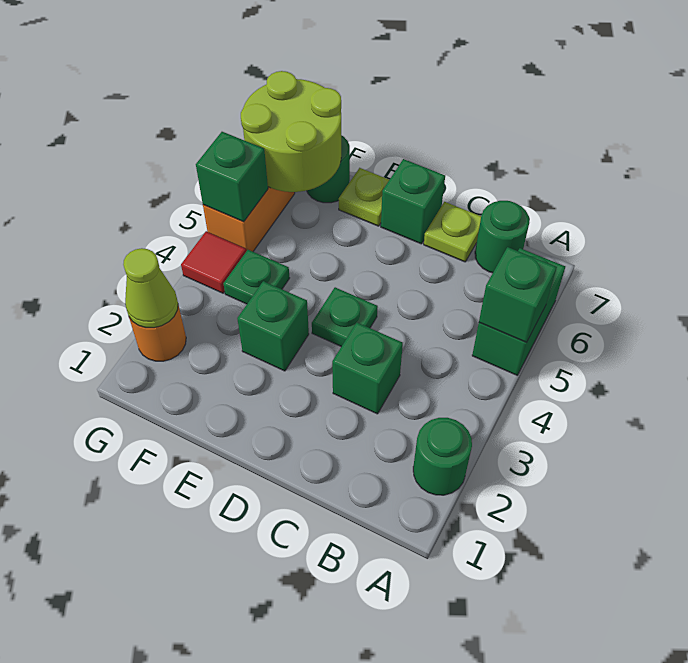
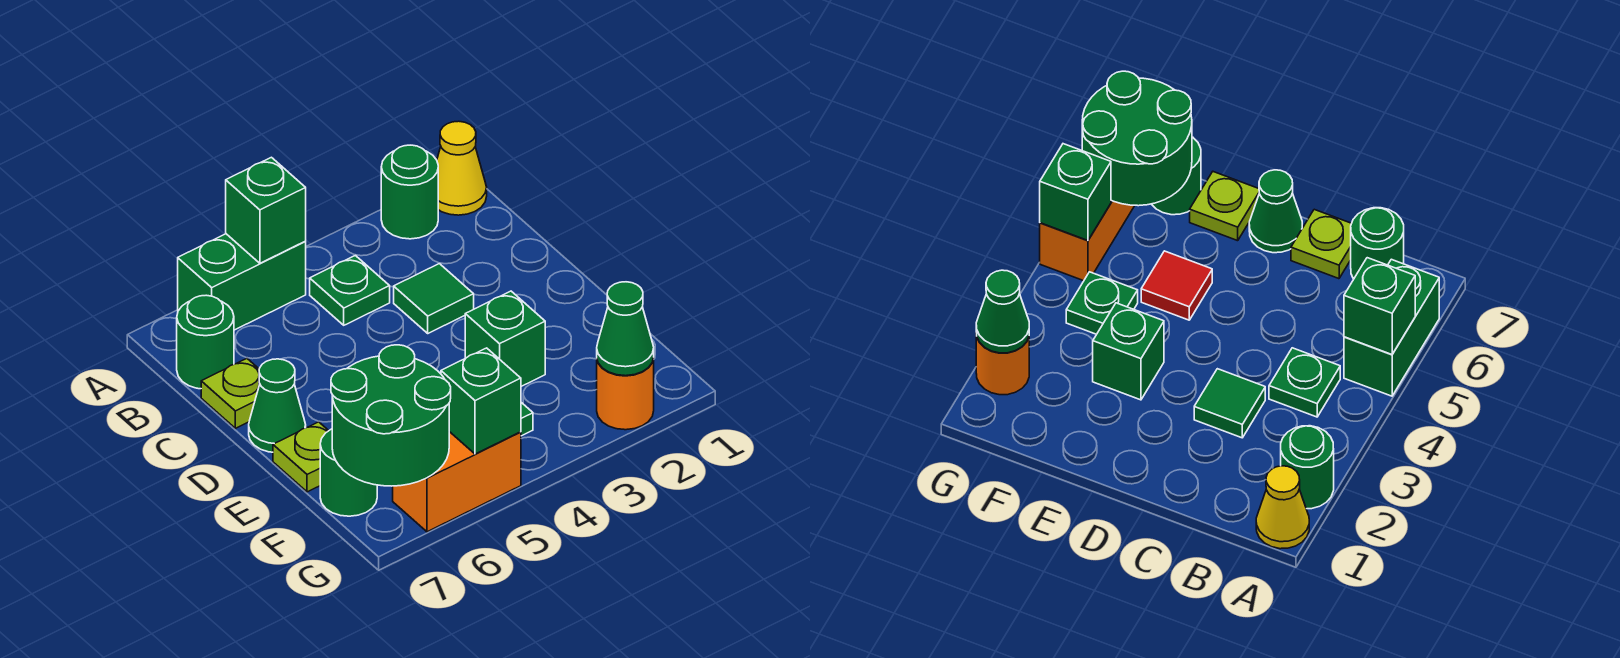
none -> yellow 1x1 cone [437,121,487,215]
green 1x1 brick [332,322,403,414] -> green 1x1 tile [394,264,474,333]
green 1x1 plate [312,287,378,347] -> green 1x1 plate moved to [310,256,390,325]
green 1x1 brick [381,159,445,244] -> green 1x1 cone [249,359,306,452]
lime 2x2 round brick [241,71,341,192] -> green 2x2 round brick [331,345,451,486]
lime 1x1 cone [123,248,178,328] -> green 1x1 cone [597,282,654,376]
red 1x1 tile [181,231,246,293] -> red 1x1 tile moved to [1141,251,1212,320]

